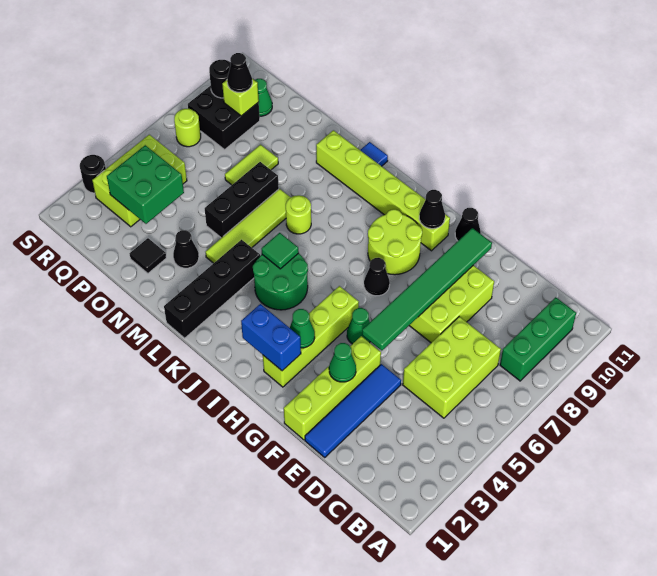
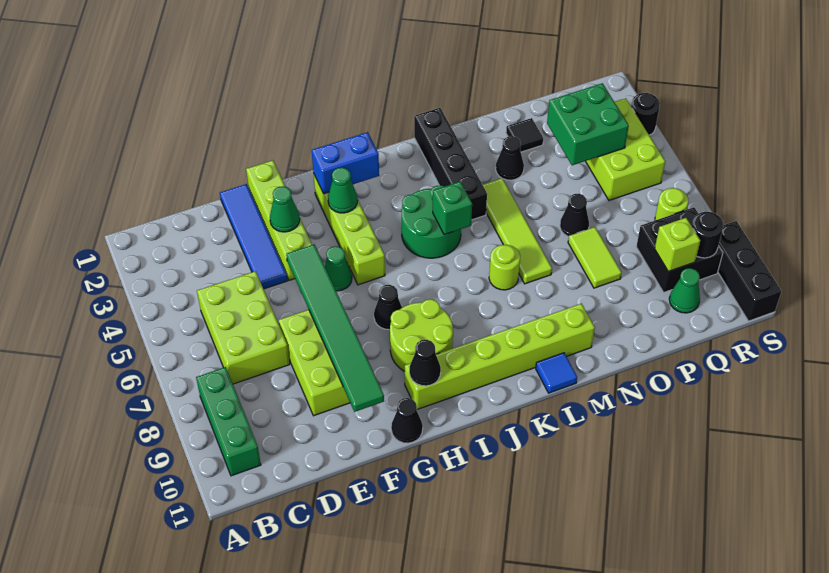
green 1x1 tile [262,233,299,269] -> green 1x1 brick [433,182,472,235]
black 1x3 brick [205,162,279,238] -> black 1x3 brick moved to [718,221,782,321]
black 1x1 cone [227,53,252,92] -> black 1x1 cone moved to [560,194,589,237]

